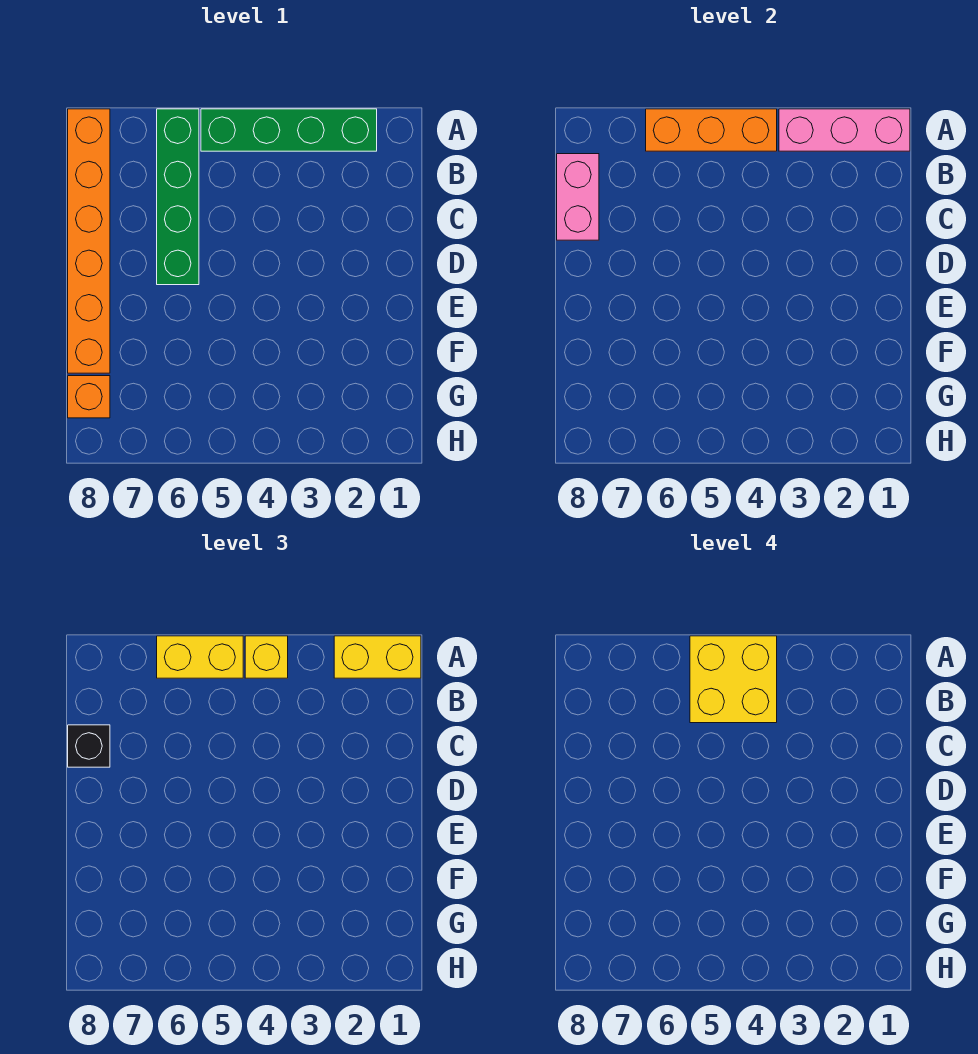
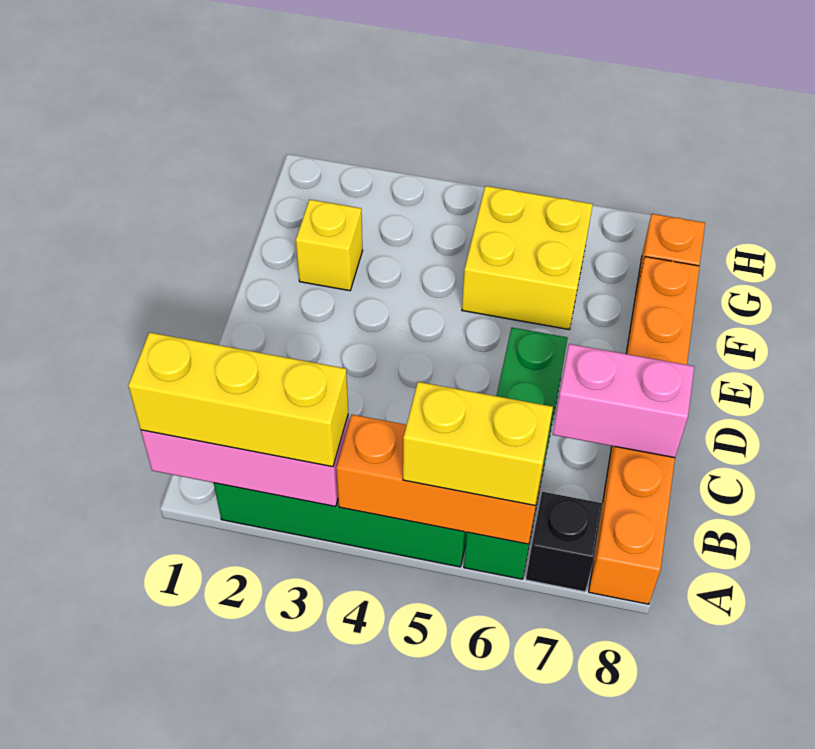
yellow 1x2 brick [334,636,421,678] -> yellow 1x3 brick [128,332,348,467]
yellow 1x1 brick [245,636,288,678] -> yellow 1x1 brick moved to [296,200,363,291]
yellow 2x2 brick [690,636,777,723] -> yellow 2x2 brick moved to [462,186,593,330]
pink 1x2 brick [557,154,599,240] -> pink 1x2 brick turned to [552,344,694,458]
black 1x1 brick [68,725,110,767] -> black 1x1 brick moved to [526,492,603,592]

